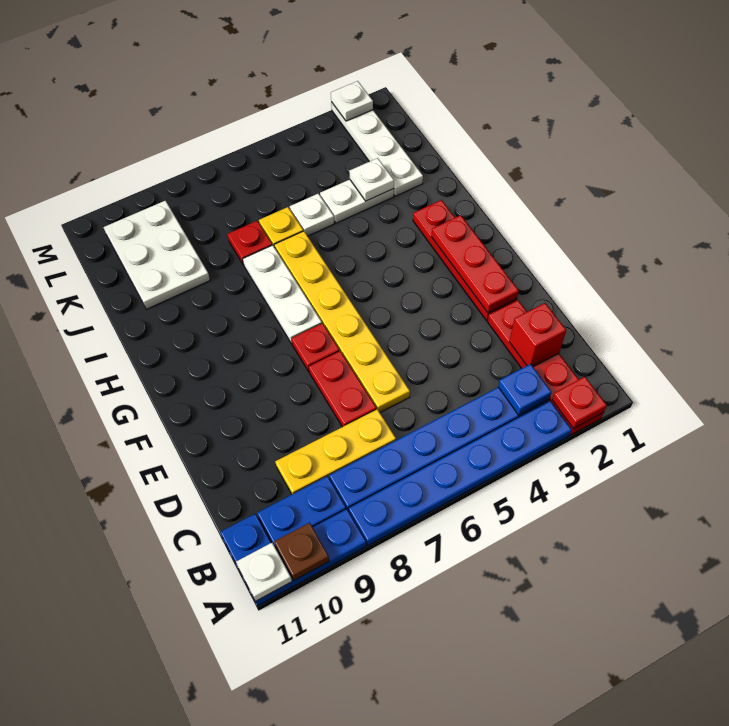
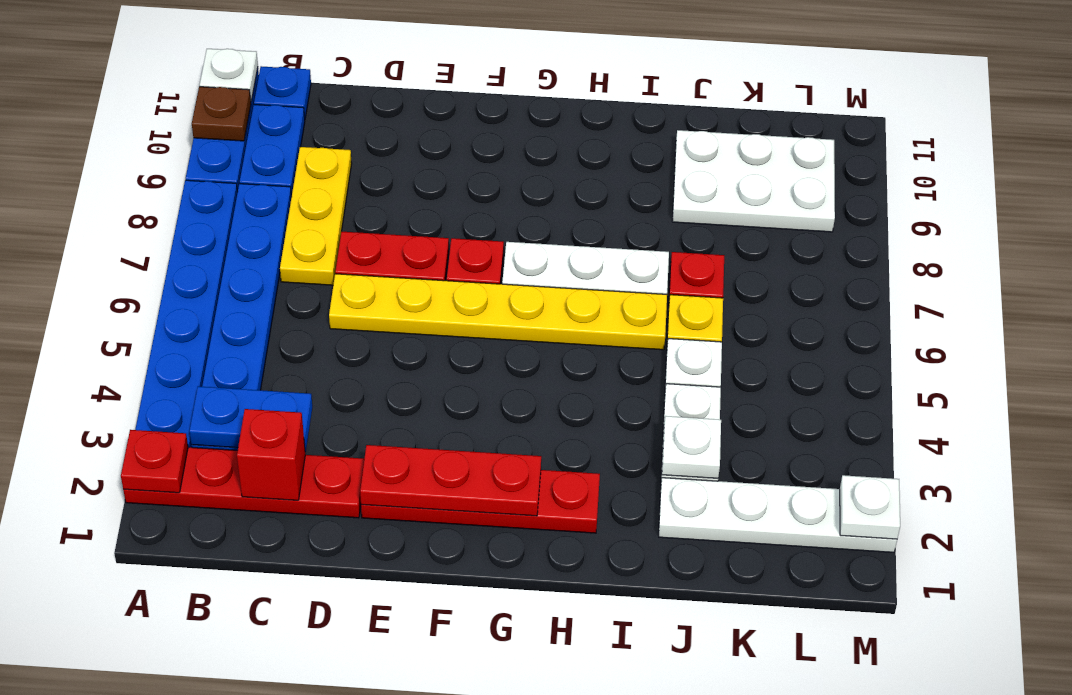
blue 1x1 plate [498,364,551,415] -> blue 1x2 plate [189,386,312,452]

